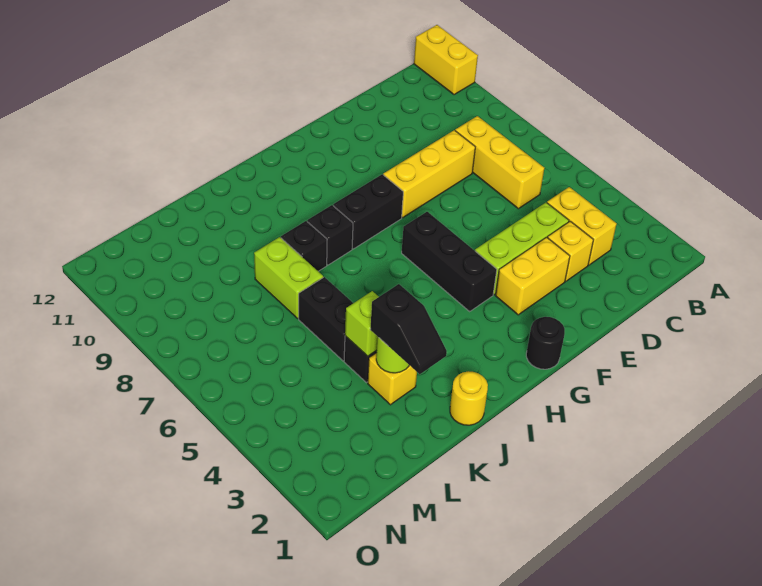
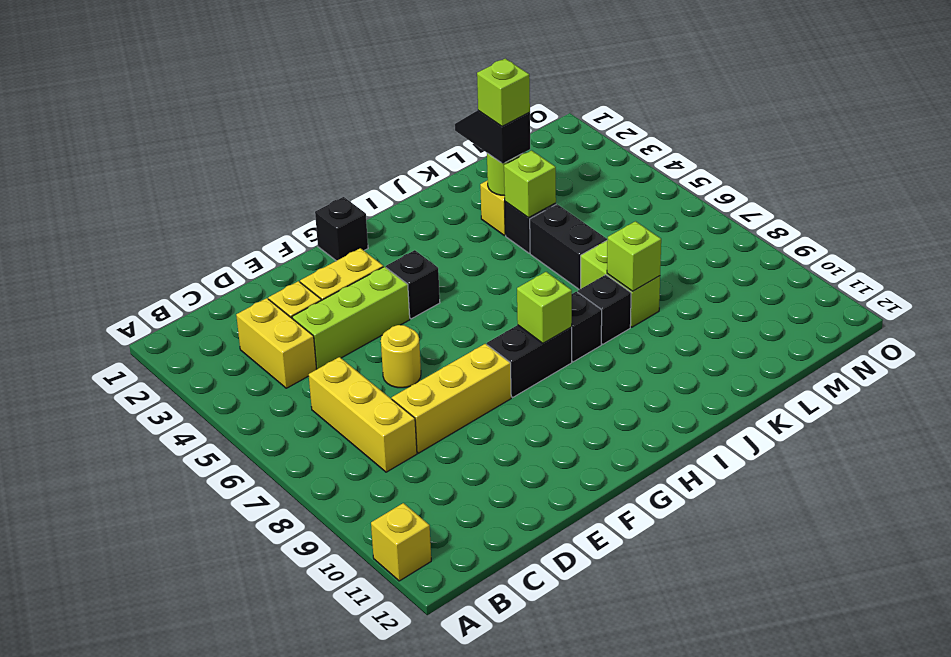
yellow 1x2 brick [414,25,478,95] -> yellow 1x1 brick [371,503,431,581]
black 1x1 round brick [526,317,565,369] -> black 1x1 brick [315,197,368,261]
black 1x3 brick [402,212,497,311] -> black 1x1 brick [386,250,440,319]
none -> lime 1x1 brick [517,272,572,343]
yellow 1x1 round brick [450,371,488,425] -> yellow 1x1 round brick moved to [381,325,421,388]
none -> lime 1x1 brick [477,59,530,126]
none -> lime 1x1 brick [607,221,661,291]

